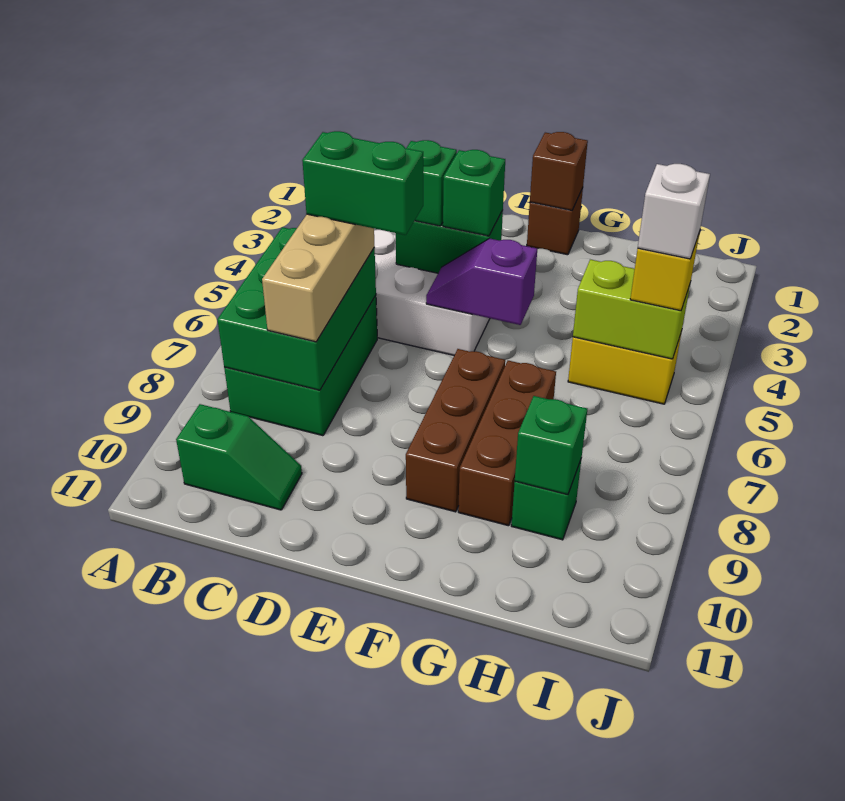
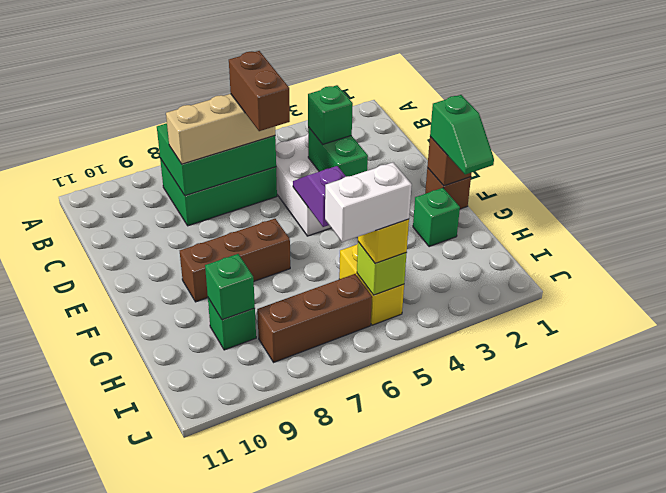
green 1x2 slope [176,404,302,510] -> green 1x2 slope moved to [430,95,494,175]
green 1x2 brick [302,131,423,235] -> brown 1x2 brick [229,51,290,131]
green 1x1 brick [443,150,505,236] -> green 1x1 brick moved to [413,188,460,247]
brown 1x3 brick [458,361,556,526] -> brown 1x3 brick moved to [257,274,372,362]
lime 1x2 brick [573,260,691,359] -> lime 1x1 brick [357,242,407,295]
white 1x1 brick [638,164,710,259] -> white 1x2 brick [325,162,412,242]

